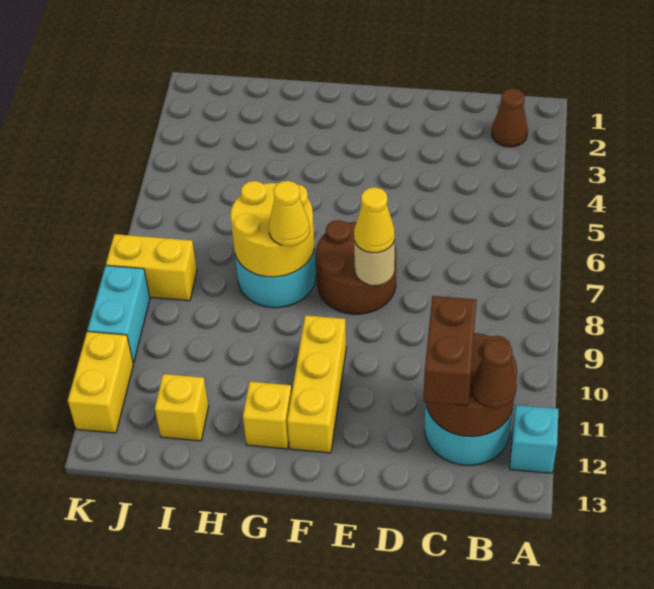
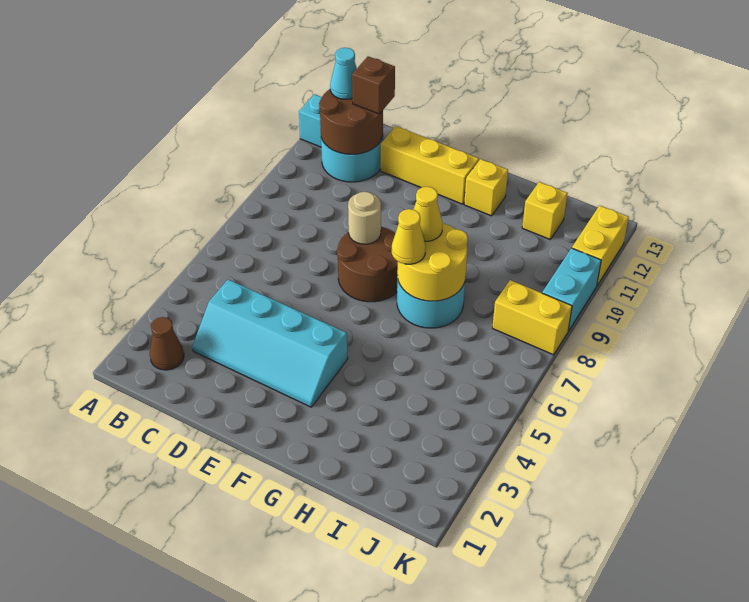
brown 1x1 cone [472,340,517,408] -> cyan 1x1 cone [330,48,357,99]
none -> cyan 2x4 slope [192,279,348,407]
brown 1x2 brick [423,296,477,406] -> brown 1x1 brick [352,56,395,114]
yellow 1x1 cone [354,187,395,253] -> yellow 1x1 cone moved to [392,209,426,264]
yellow 1x3 brick [287,315,346,453] -> yellow 1x3 brick turned to [381,126,479,204]

